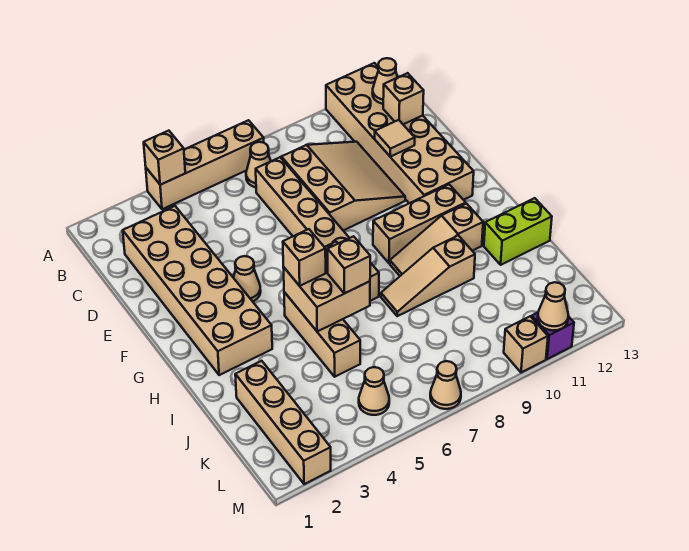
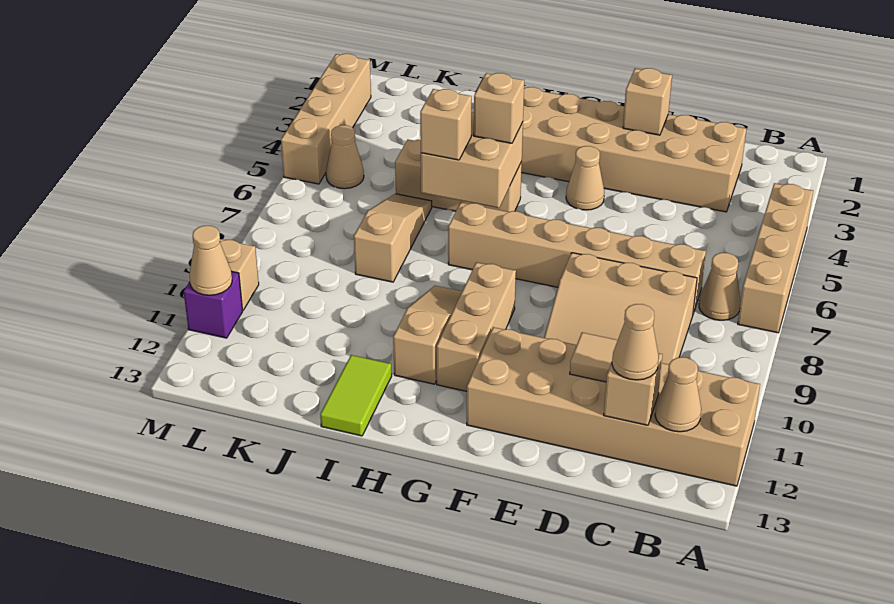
tan 1x1 brick [144,131,185,185] -> tan 1x1 brick moved to [623,68,672,135]
tan 1x3 slope [381,236,475,316] -> tan 1x3 slope moved to [354,194,432,282]
lime 1x2 brick [484,198,552,265] -> lime 1x2 tile [320,355,392,436]
tan 1x4 brick [235,361,331,484] -> tan 1x4 brick turned to [281,54,371,184]
tan 1x1 cone [430,361,461,409] -> tan 1x1 cone moved to [612,304,659,380]

